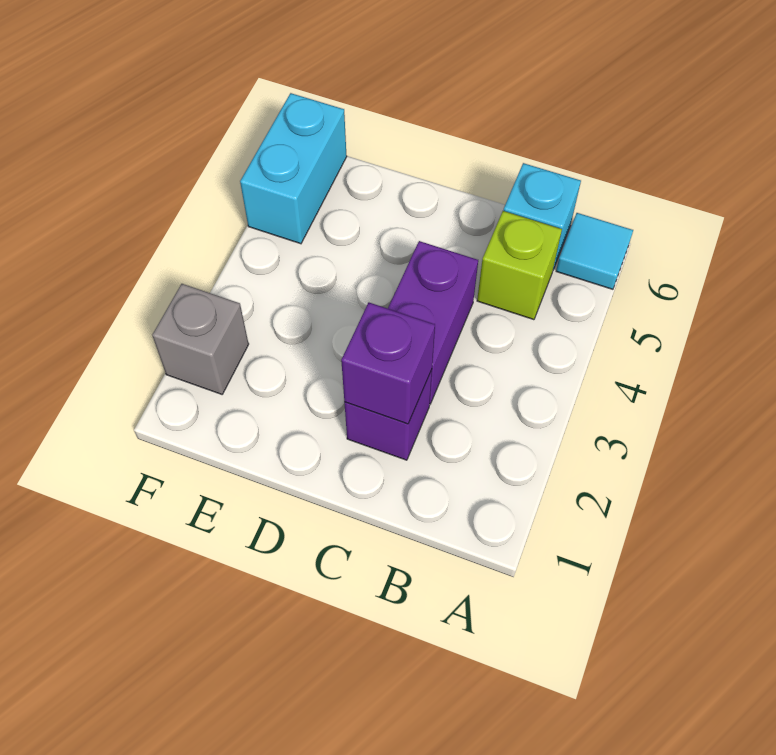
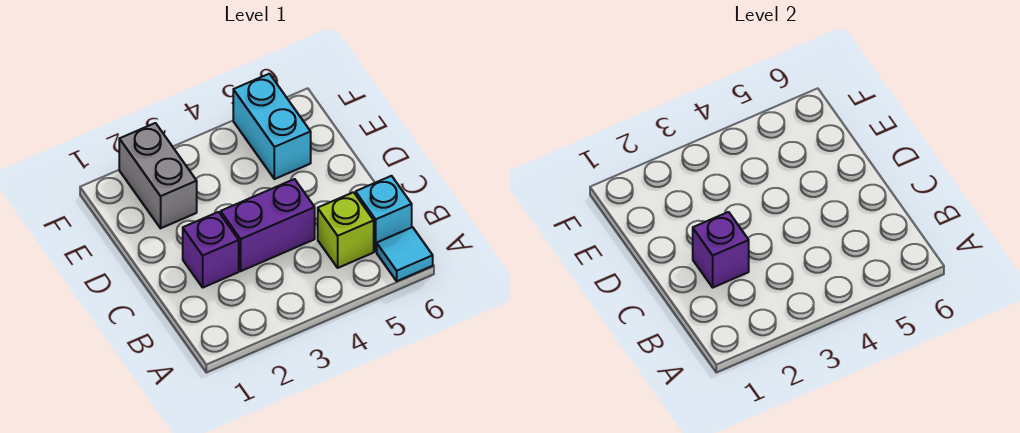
grey 1x1 brick [152,284,249,394] -> grey 1x2 brick [119,123,197,228]
cyan 1x2 brick [240,93,347,244] -> cyan 1x2 brick turned to [233,74,311,179]

